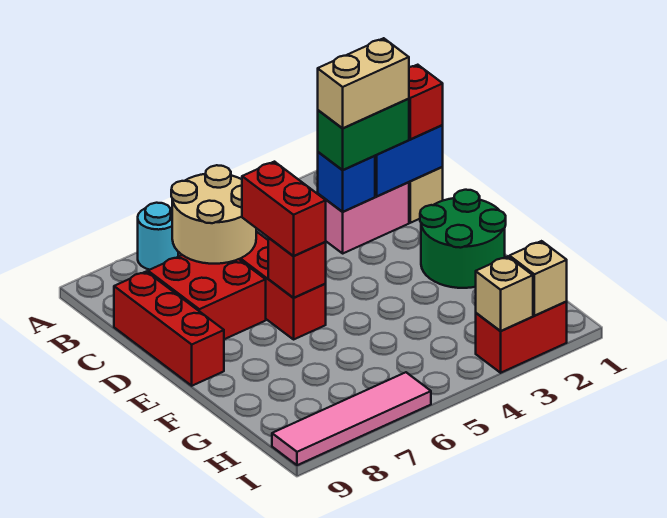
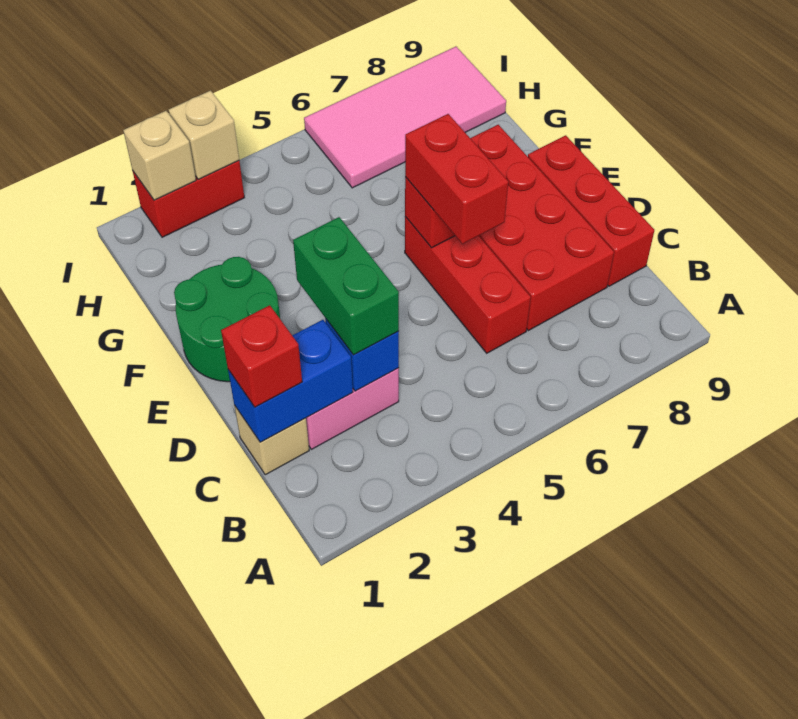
cyan 1x1 round brick [138,203,178,270] -> none
tan 2x2 round brick [171,165,256,264] -> none
green 1x2 brick [318,99,409,170] -> green 1x2 brick turned to [293,217,399,355]
tan 1x2 brick [318,38,409,128] -> none
red 2x2 brick [148,255,266,339] -> red 2x4 brick [470,125,614,331]
pink 1x4 tile [272,372,431,465] -> pink 2x4 tile [304,47,506,188]

